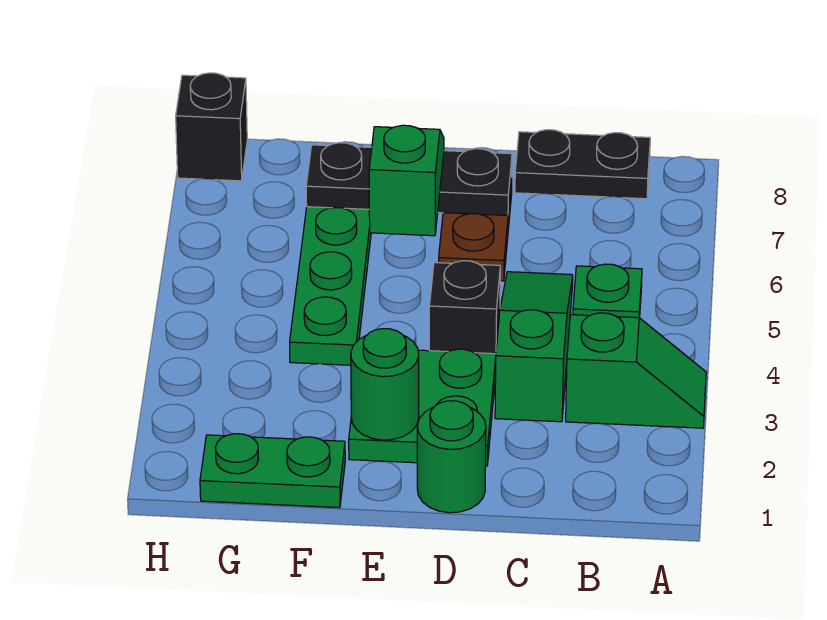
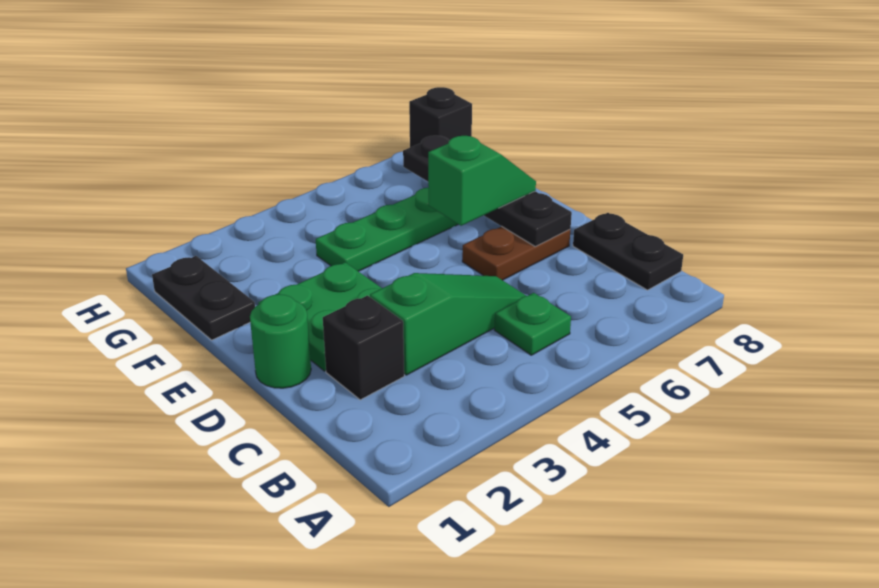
green 1x2 slope [566,313,706,428] -> none
black 1x1 brick [429,261,500,354] -> black 1x1 brick moved to [323,296,404,400]
black 1x3 plate [306,143,512,216] -> black 1x4 plate [403,136,572,246]
green 1x1 round brick [351,329,419,440] -> none
green 1x2 plate [200,434,345,508] -> black 1x2 plate [152,256,255,340]

